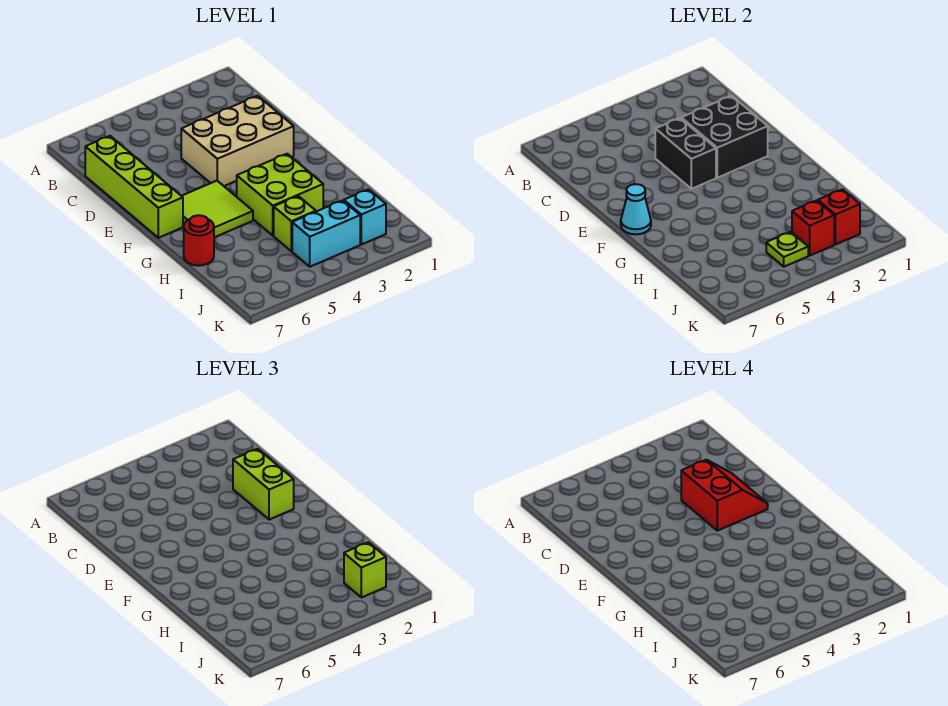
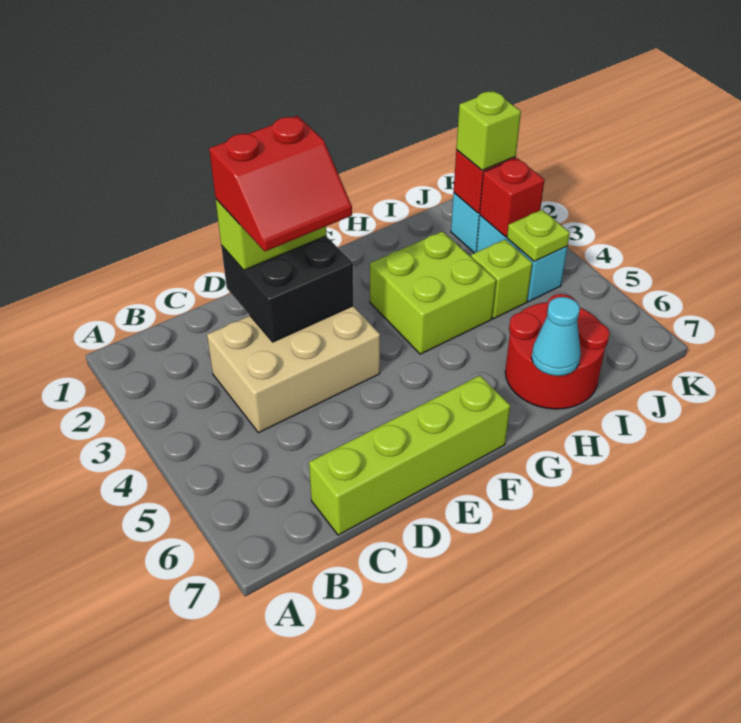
tan 2x3 brick [181,96,294,186] -> tan 2x3 brick turned to [207,306,380,433]
red 2x2 slope [681,460,768,531] -> red 2x2 slope turned to [209,116,352,251]
black 1x2 brick [655,118,716,189] -> none
lime 2x2 tile [182,181,253,237] -> none
cyan 1x1 cone [621,184,651,234] -> cyan 1x1 cone moved to [532,297,581,376]
red 1x1 round brick [184,215,214,266] -> red 2x2 round brick [505,294,610,409]

